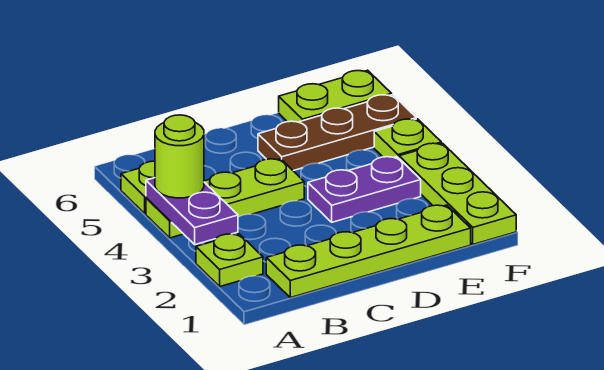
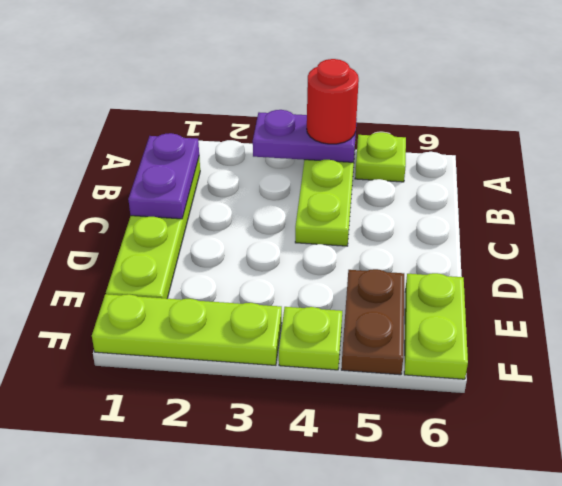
lime 1x1 plate [196,234,263,286] -> none
lime 1x1 round brick [155,115,204,198] -> red 1x1 round brick [307,59,359,144]
purple 1x2 plate [308,157,421,222] -> purple 1x2 plate moved to [128,133,199,219]
brown 1x3 plate [258,95,416,171] -> brown 1x2 plate [341,269,404,375]

